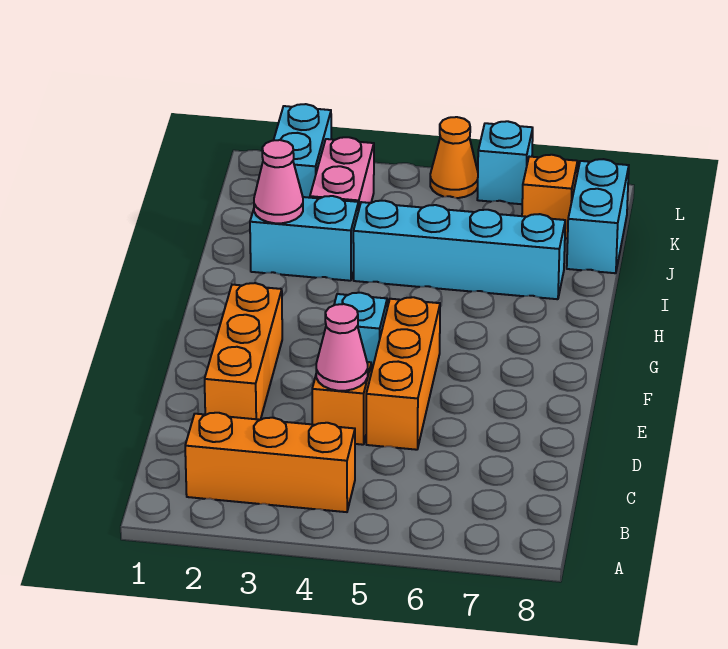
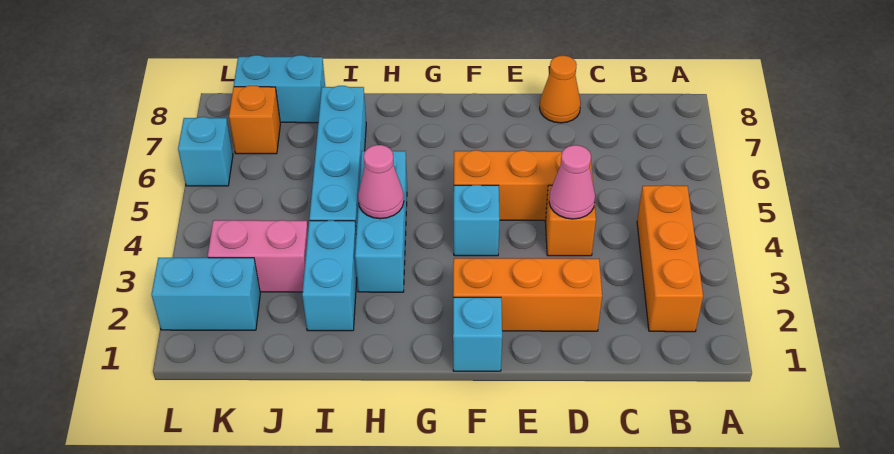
none -> cyan 1x1 brick [453,297,502,371]
none -> cyan 1x3 brick [355,151,407,292]
pink 1x1 cone [254,140,303,223] -> pink 1x1 cone moved to [358,145,404,219]
orange 1x1 cone [430,117,478,198] -> orange 1x1 cone moved to [540,56,581,123]

